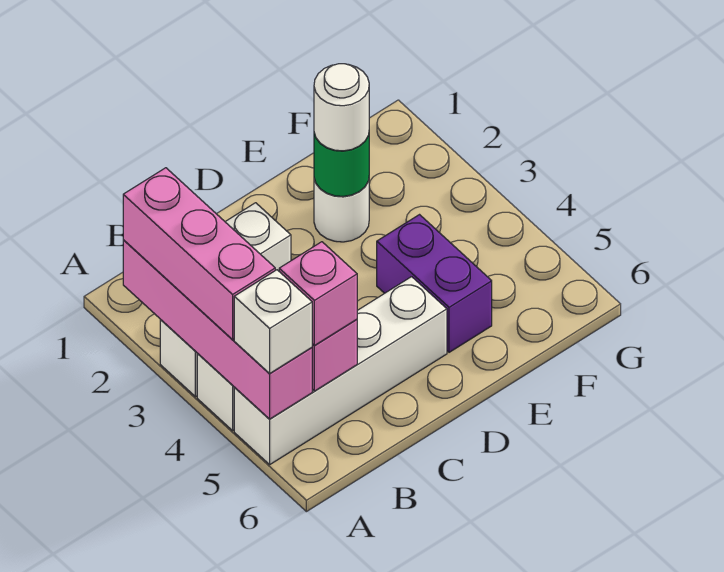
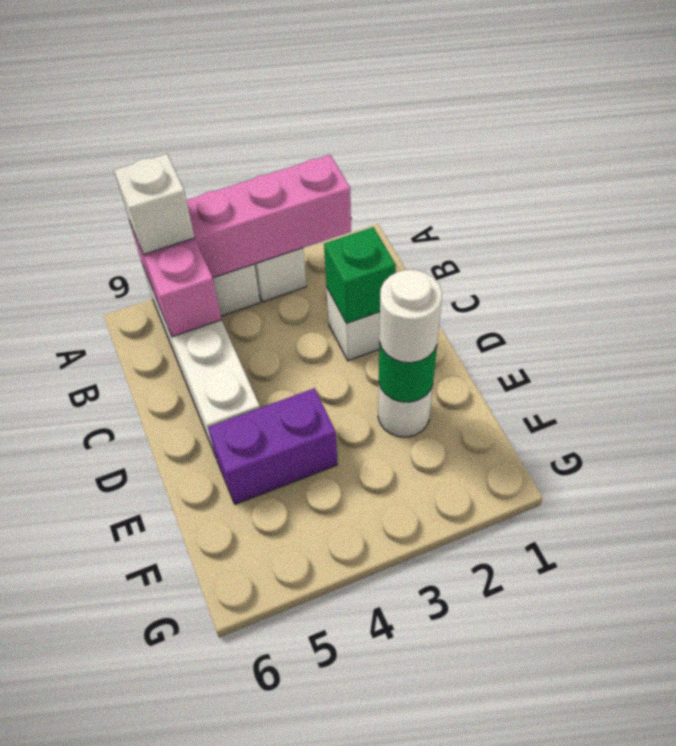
pink 1x3 brick [123,168,275,339] -> none
pink 1x1 brick [279,242,357,345] -> none
none -> green 1x1 brick [324,227,396,324]

